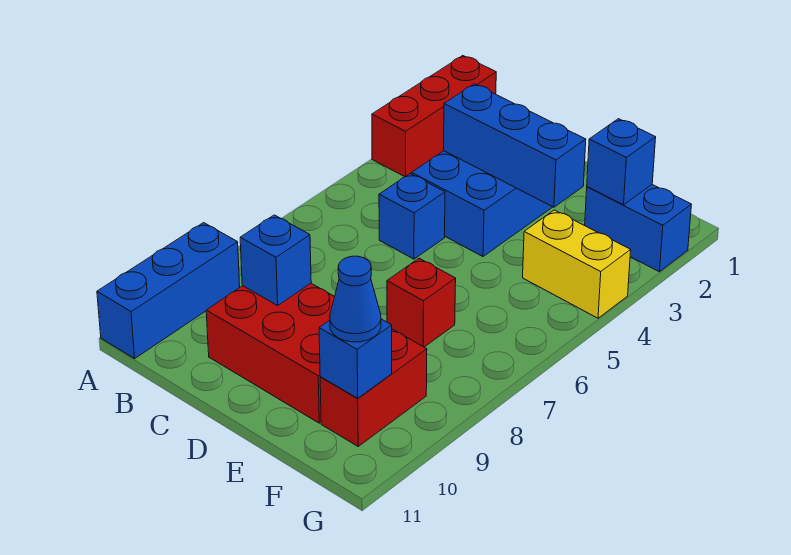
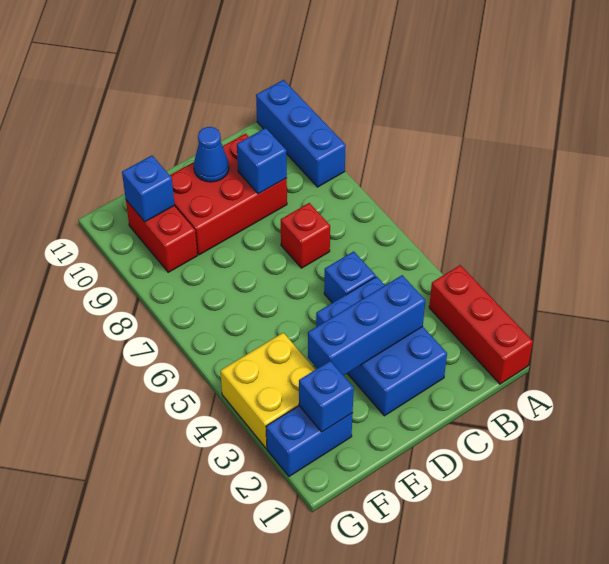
red 1x1 brick [387,258,456,347] -> red 1x1 brick moved to [281,203,330,268]
yellow 1x2 brick [523,210,631,318] -> yellow 2x2 brick [220,333,315,448]
blue 1x1 cone [330,256,381,342] -> blue 1x1 cone moved to [194,127,229,182]

